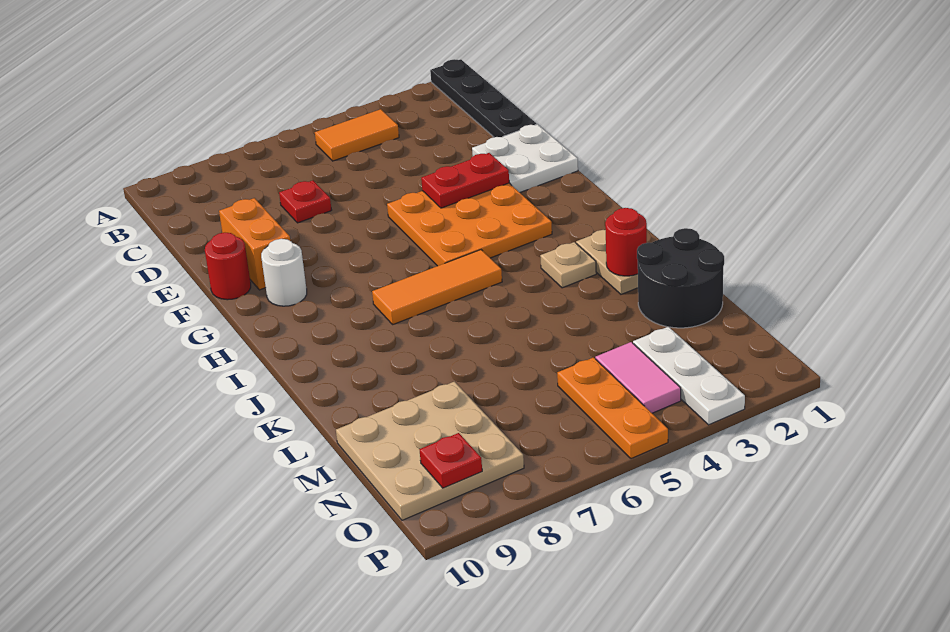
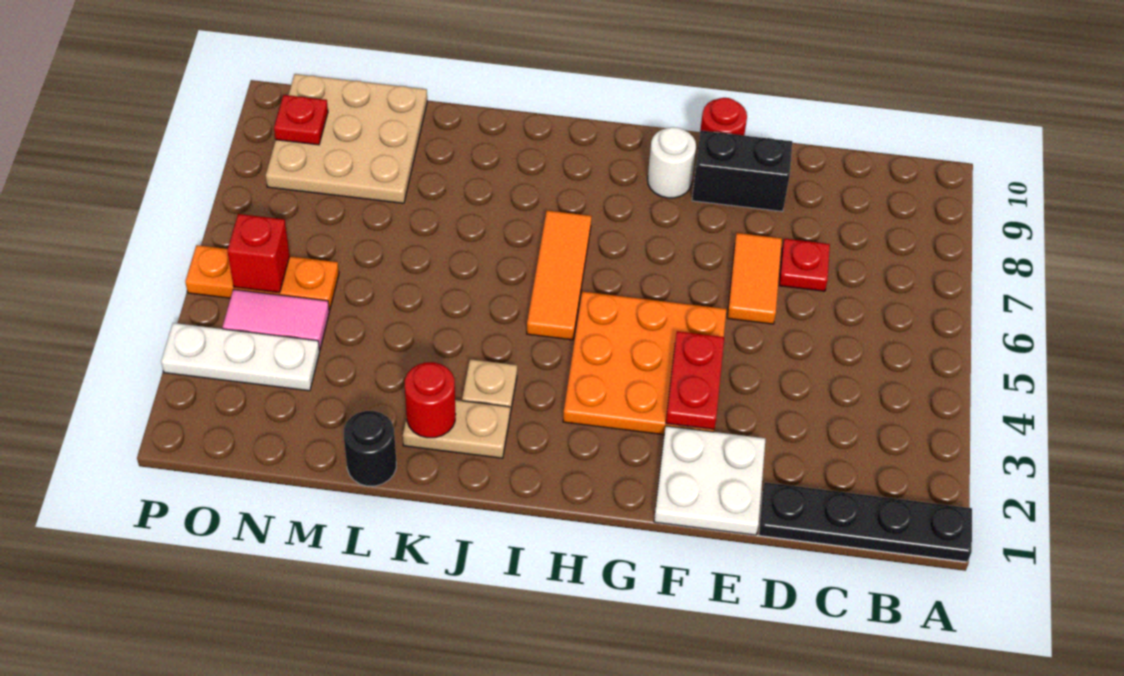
orange 1x2 tile [315,109,399,161] -> orange 1x2 tile moved to [727,233,782,324]
orange 1x2 brick [219,198,290,290] -> black 1x2 brick [692,131,792,211]
black 2x2 round brick [637,228,724,328] -> black 1x1 round brick [344,411,396,486]
none -> red 1x1 brick [227,214,290,293]

